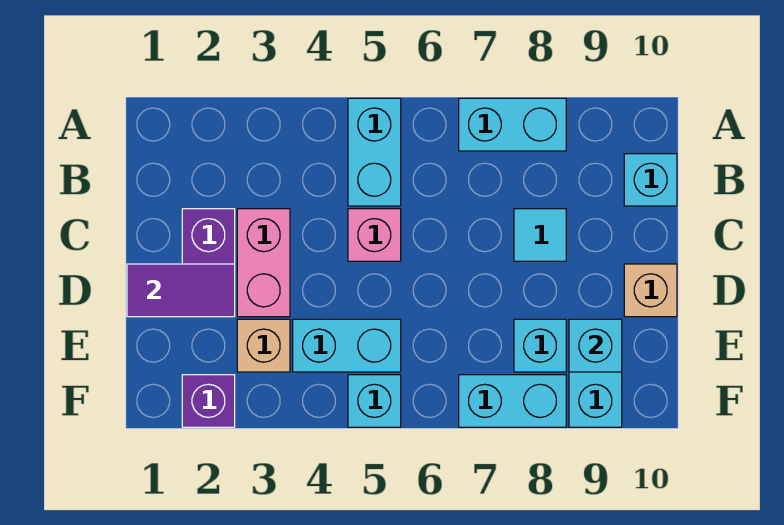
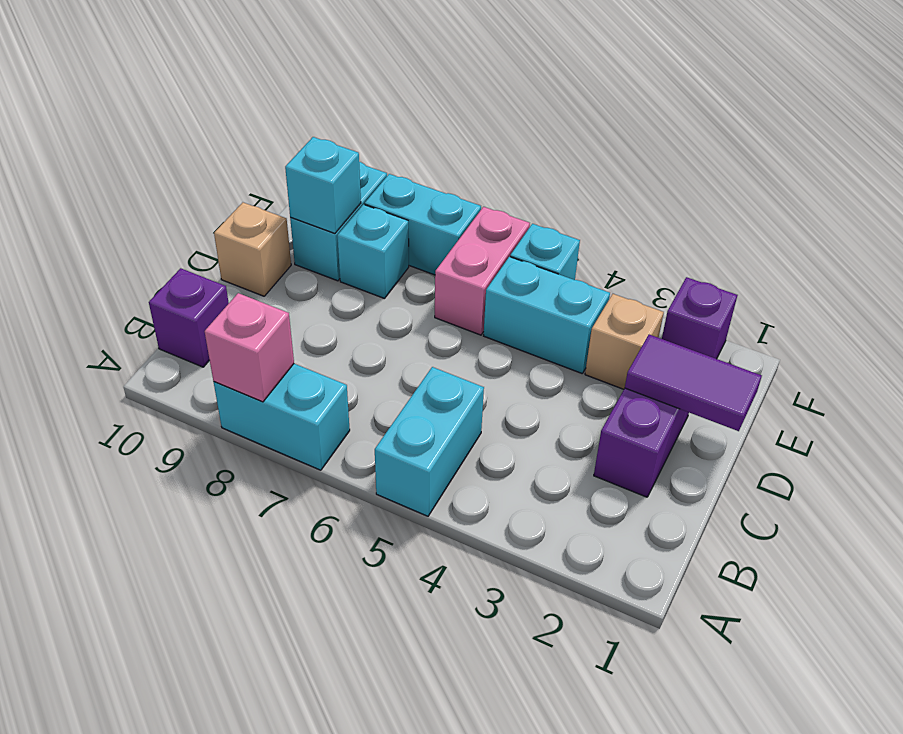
cyan 1x1 brick [624,154,677,206] -> purple 1x1 brick [149,268,229,367]
pink 1x2 brick [237,209,290,317] -> pink 1x2 brick moved to [435,207,530,335]
pink 1x1 brick [348,209,401,261] -> pink 1x1 brick moved to [205,293,294,402]
cyan 1x1 tile [514,209,566,261] -> none

